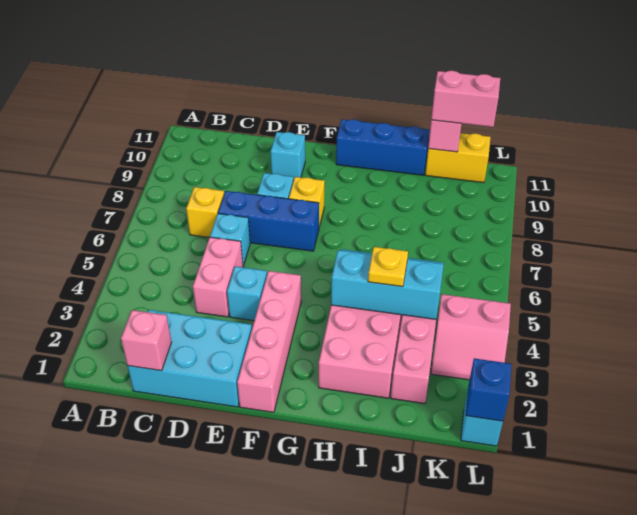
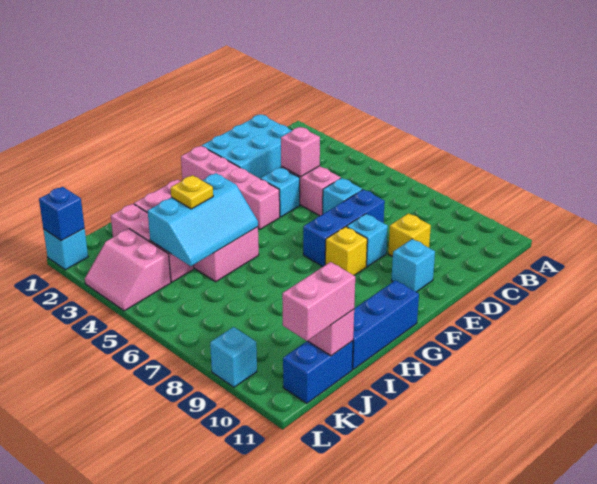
pink 1x1 brick [121,310,172,371] -> pink 1x1 brick moved to [281,127,320,177]
yellow 1x1 brick [186,187,224,237] -> yellow 1x1 brick moved to [388,213,431,257]
yellow 1x2 brick [425,133,491,183] -> blue 1x2 brick [283,341,353,403]
pink 2x2 slope [431,294,511,380] -> pink 2x2 slope turned to [85,229,171,311]
none -> cyan 1x1 brick [210,327,257,387]

